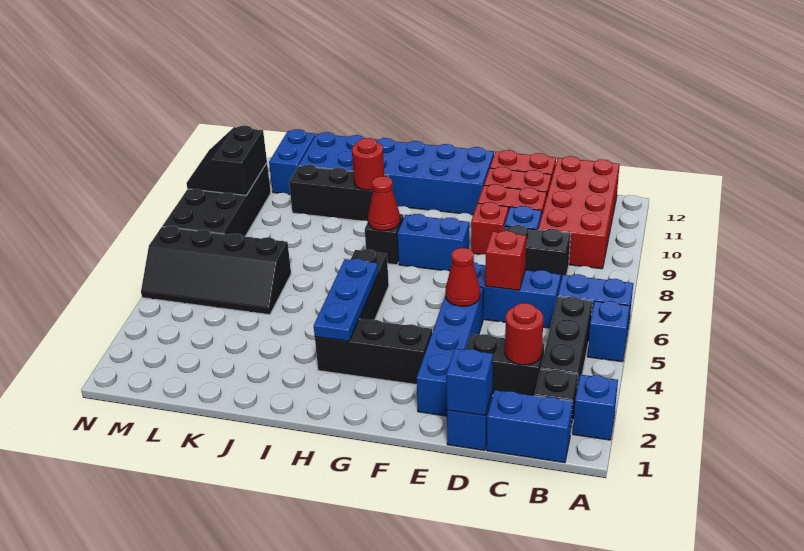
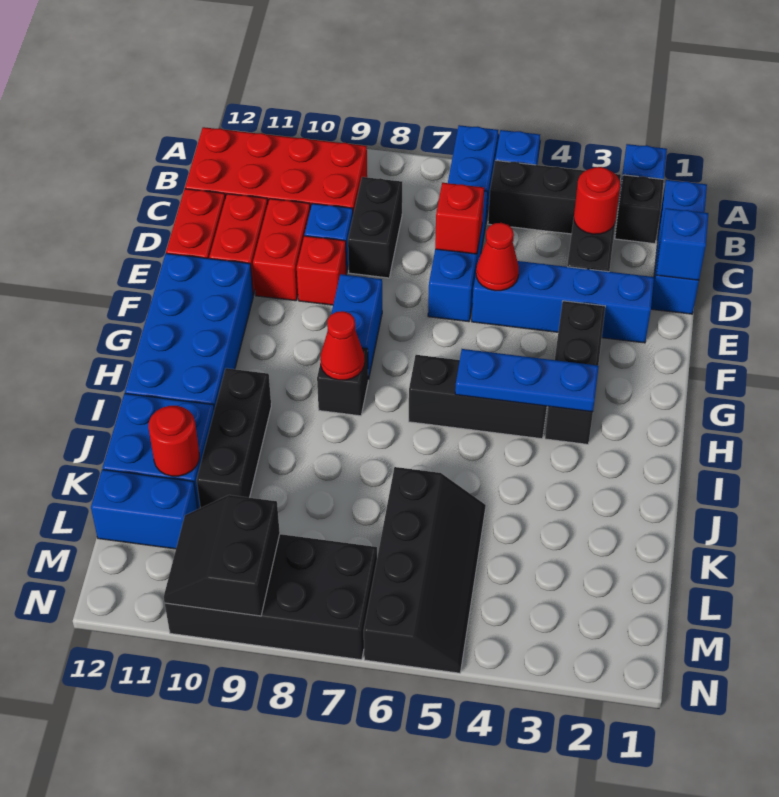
red 1x1 round brick [352,138,384,190] -> red 1x1 round brick moved to [148,406,199,476]
black 2x2 slope [186,126,267,195] -> black 2x2 slope turned to [164,495,280,616]

